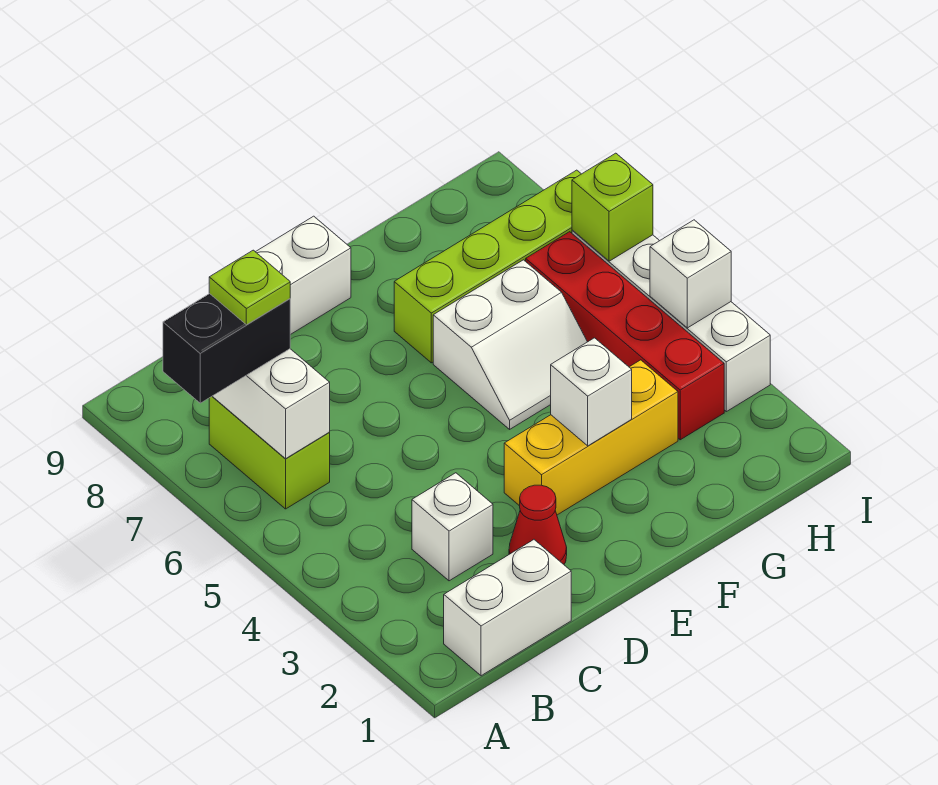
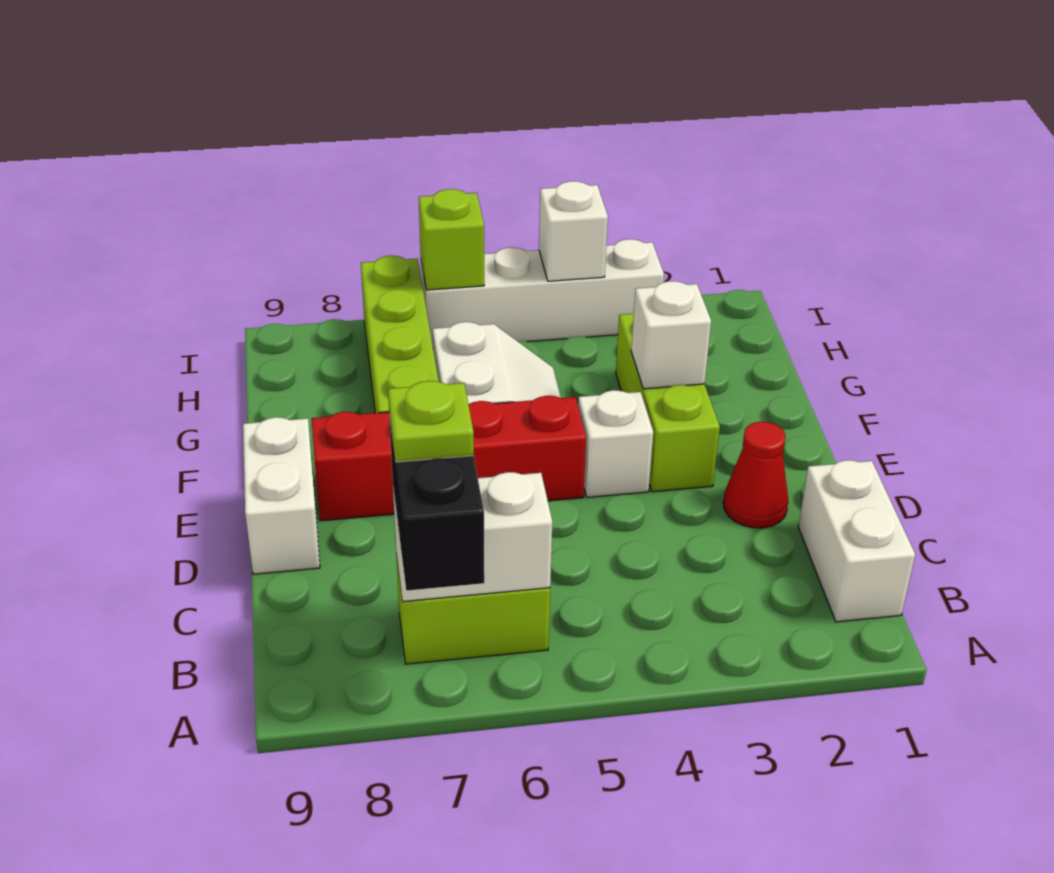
white 1x1 brick [412,473,493,581] -> white 1x1 brick moved to [578,390,653,497]
yellow 1x3 brick [504,360,678,515] -> lime 1x3 brick [616,314,720,492]
red 1x4 brick [526,232,724,440] -> red 1x4 brick moved to [311,396,586,521]

